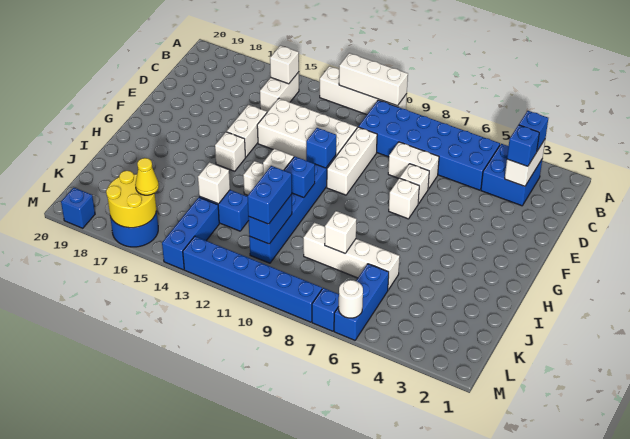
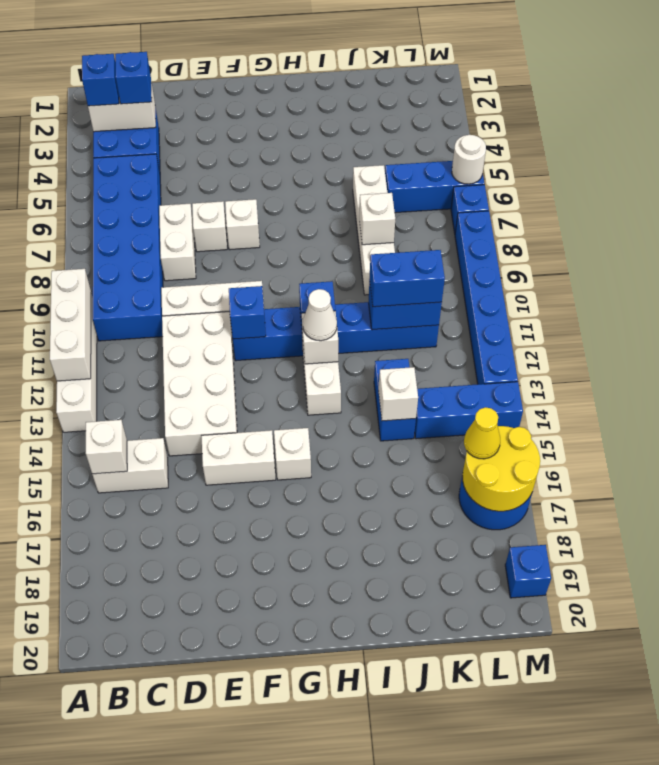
none -> white 1x1 cone [303,289,337,341]

